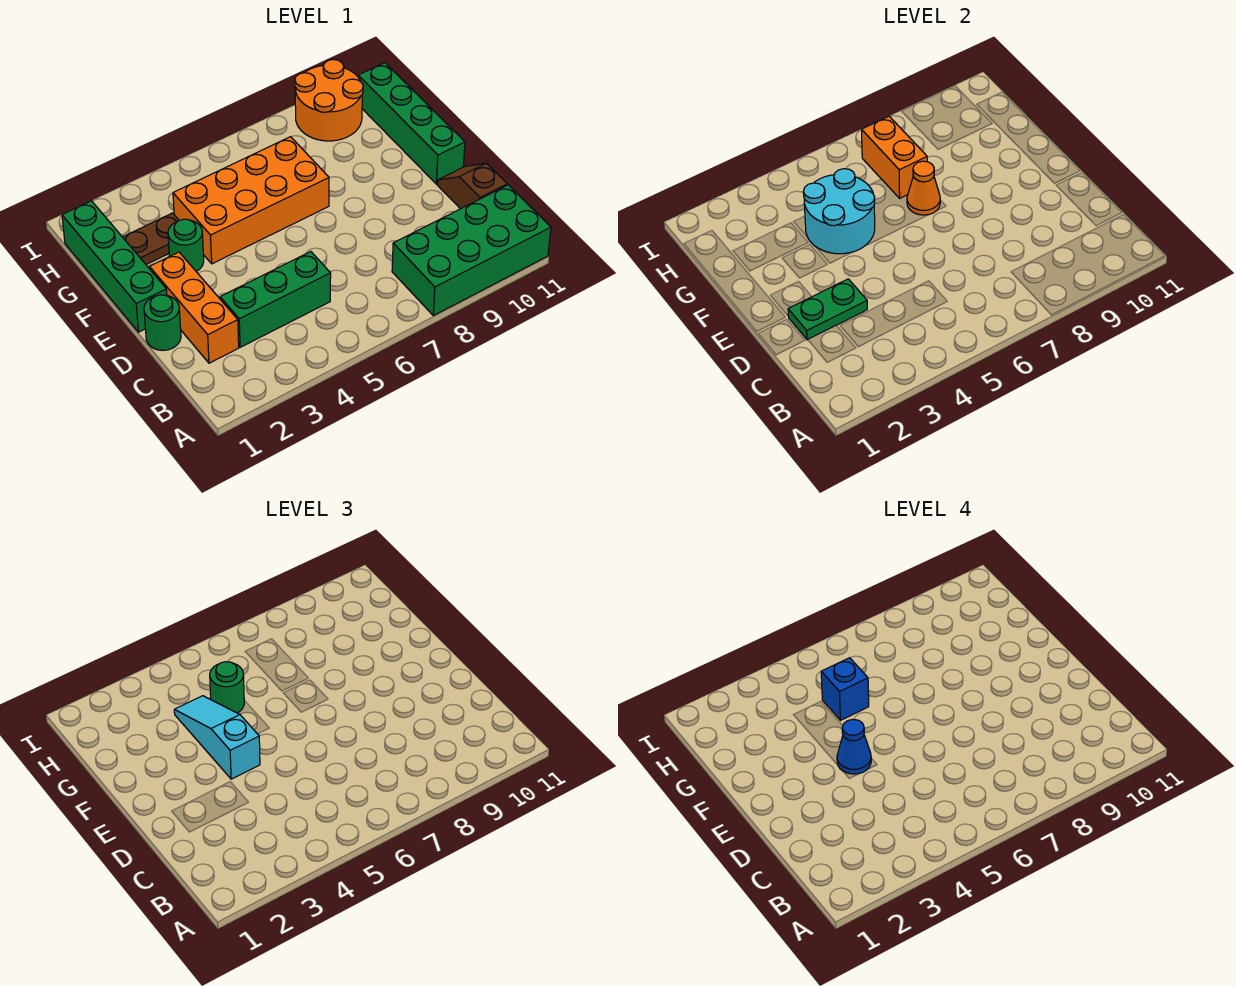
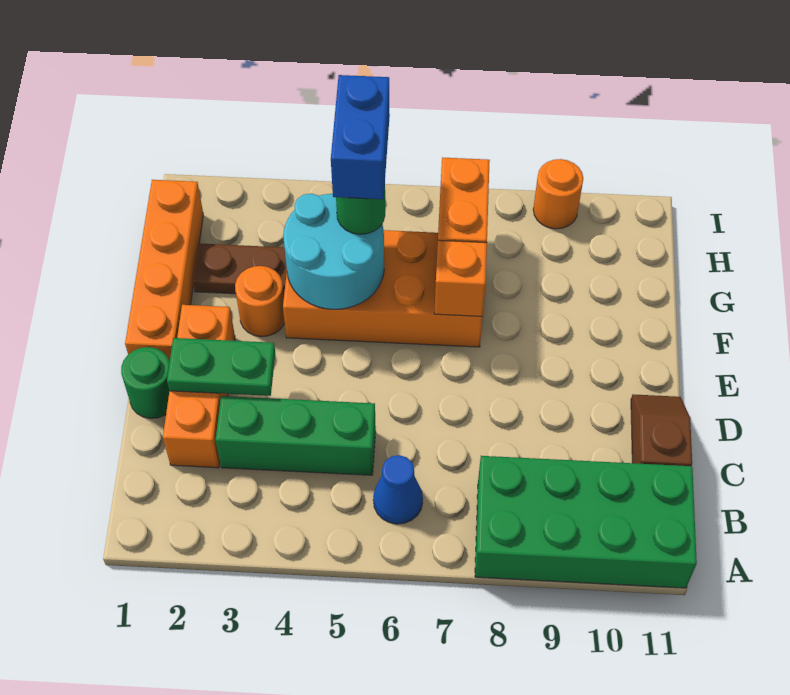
green 1x4 brick [62,201,167,332] -> orange 1x4 brick [125,180,203,362]
cyan 1x3 slope [174,696,260,779] -> none
blue 1x1 cone [837,719,871,774] -> blue 1x1 cone moved to [373,455,423,524]
green 1x4 brick [358,63,465,184] -> none
green 1x1 round brick [168,219,204,271] -> orange 1x1 round brick [235,266,285,337]
orange 1x1 cone [907,161,940,215] -> orange 1x1 brick [434,240,487,316]
blue 1x1 brick [821,658,869,720] -> blue 1x2 brick [331,75,390,199]
orange 2x2 round brick [295,60,363,141] -> orange 1x1 round brick [533,159,583,229]

